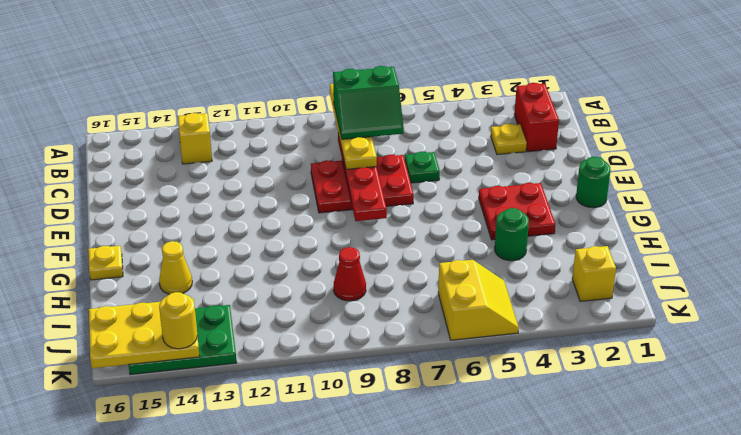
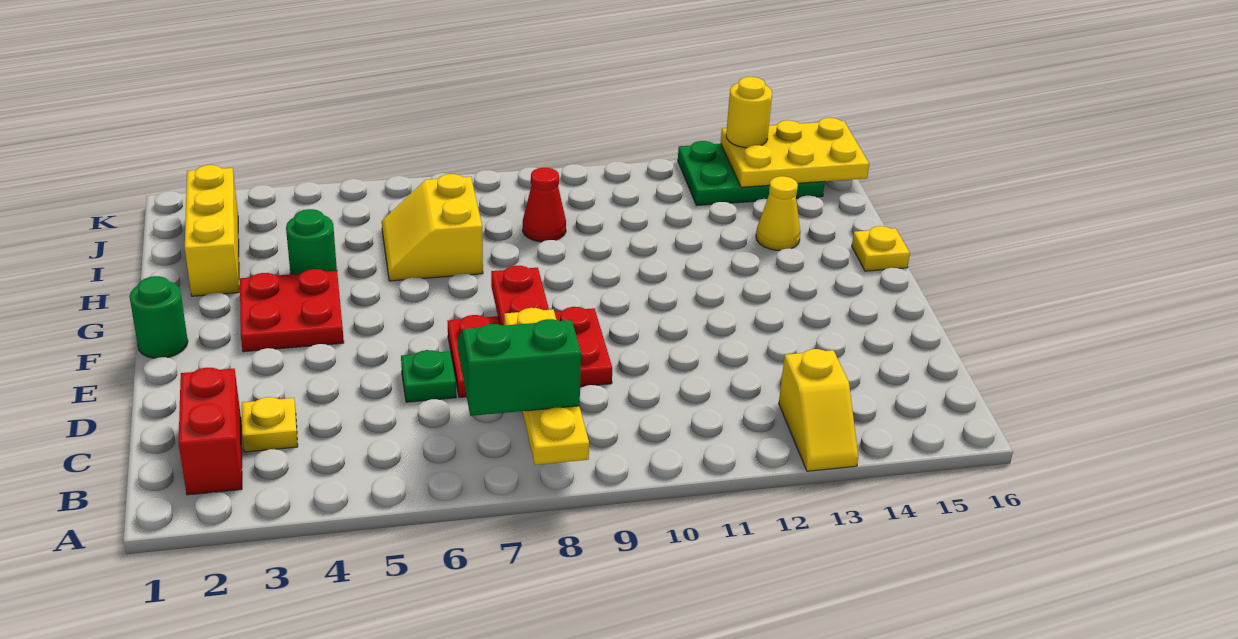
yellow 1x1 brick [572,246,616,301] -> yellow 1x3 brick [185,165,239,296]
yellow 2x2 slope [438,260,519,340] -> yellow 2x2 slope moved to [382,174,483,281]

